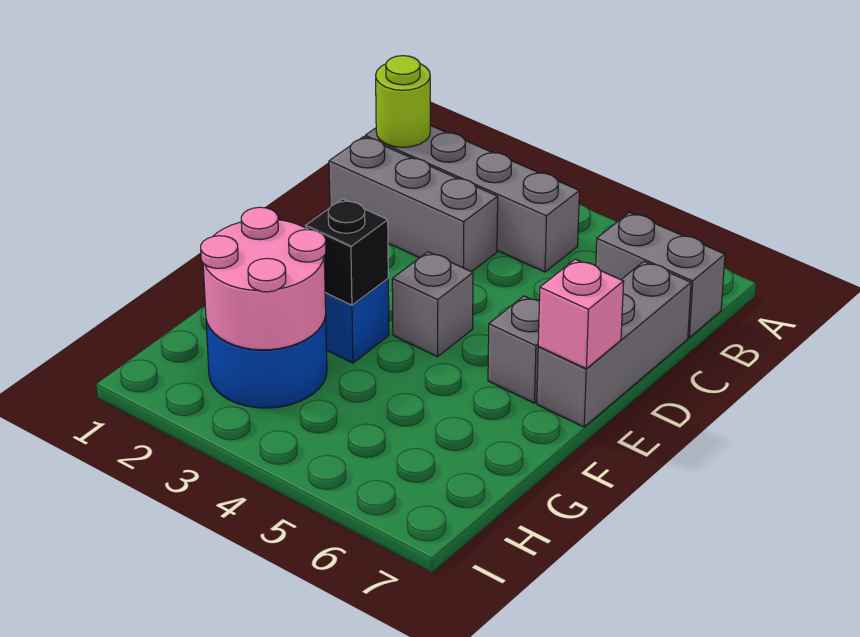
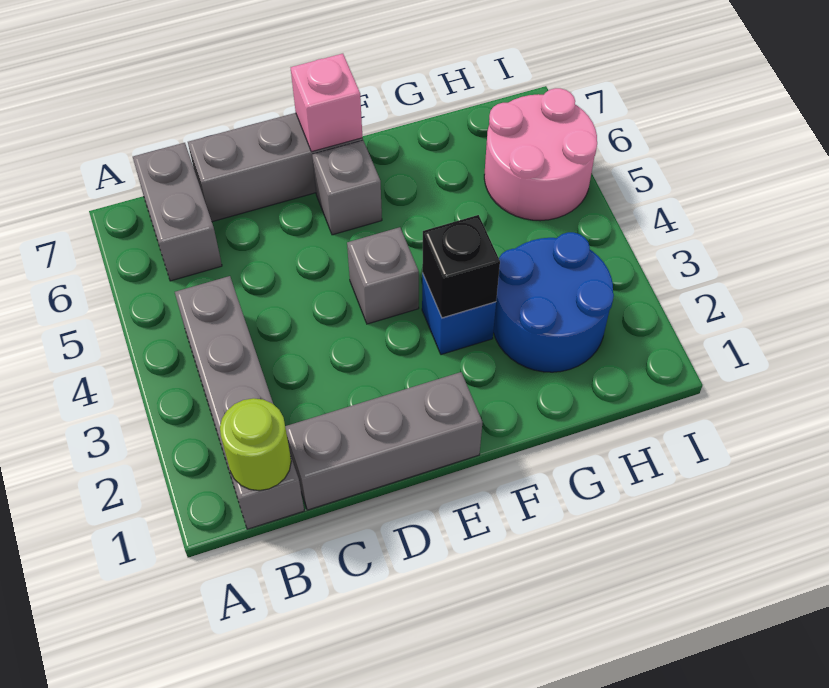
grey 1x3 brick [329,137,498,272] -> grey 1x3 brick turned to [285,372,483,510]
pink 2x2 round brick [201,207,326,350] -> pink 2x2 round brick moved to [484,88,597,221]

